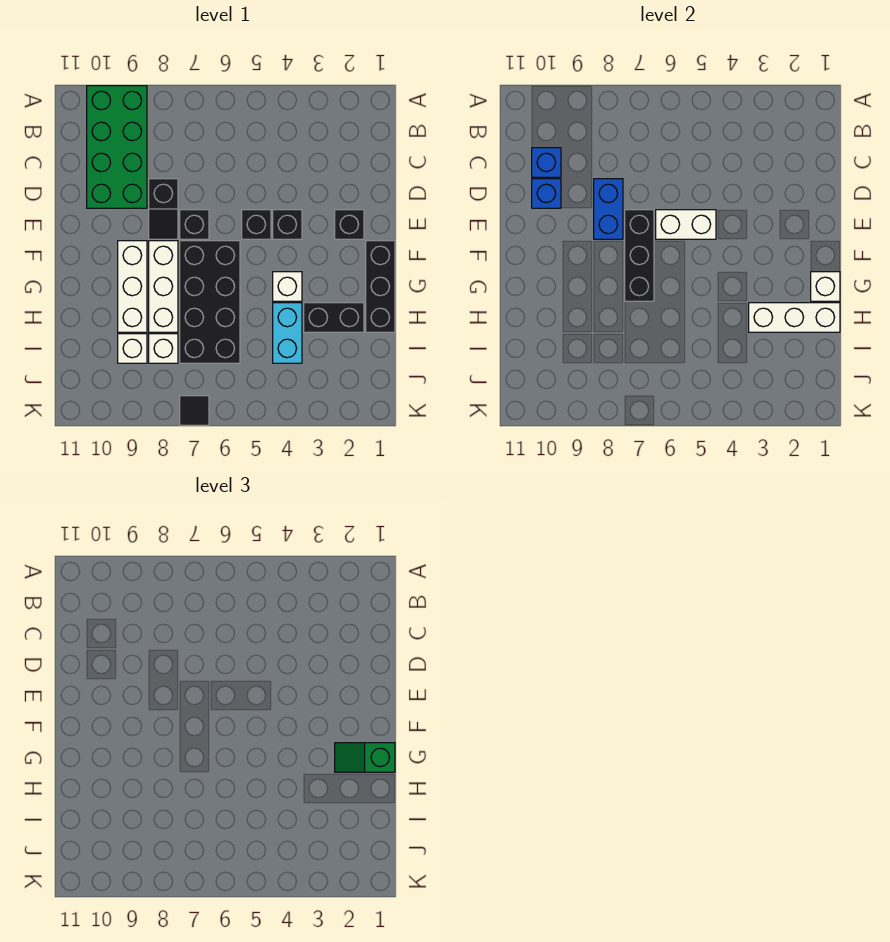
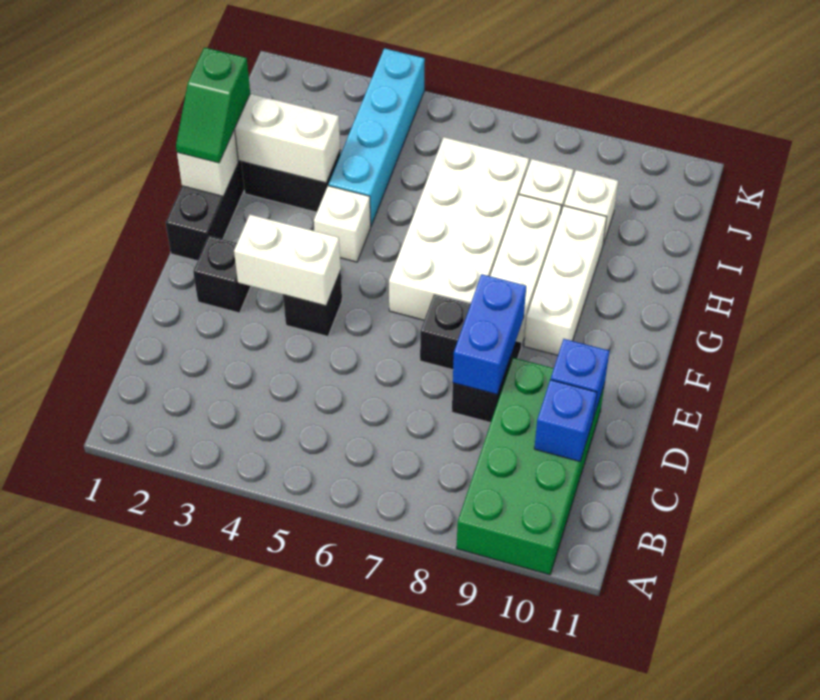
black 1x1 brick [242,210,271,239] -> none
white 1x2 brick [656,210,716,239] -> white 1x2 brick moved to [234,215,341,306]
black 1x3 brick [625,210,654,301] -> none
black 2x4 brick [180,241,240,363] -> white 2x4 brick [389,137,529,320]
green 1x2 slope [335,743,395,772] -> green 1x2 slope turned to [176,47,250,163]
cyan 1x2 brick [273,303,302,363] -> cyan 1x4 brick [329,48,425,226]
black 1x1 tile [180,396,209,425] -> none

